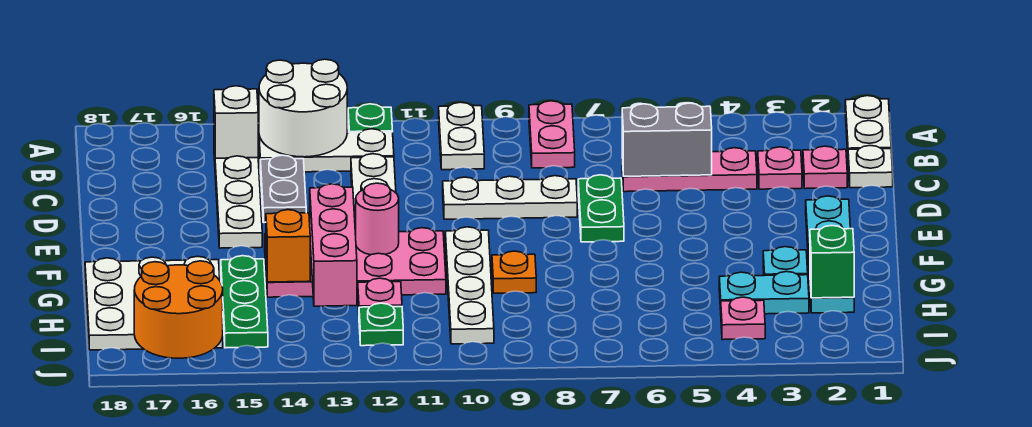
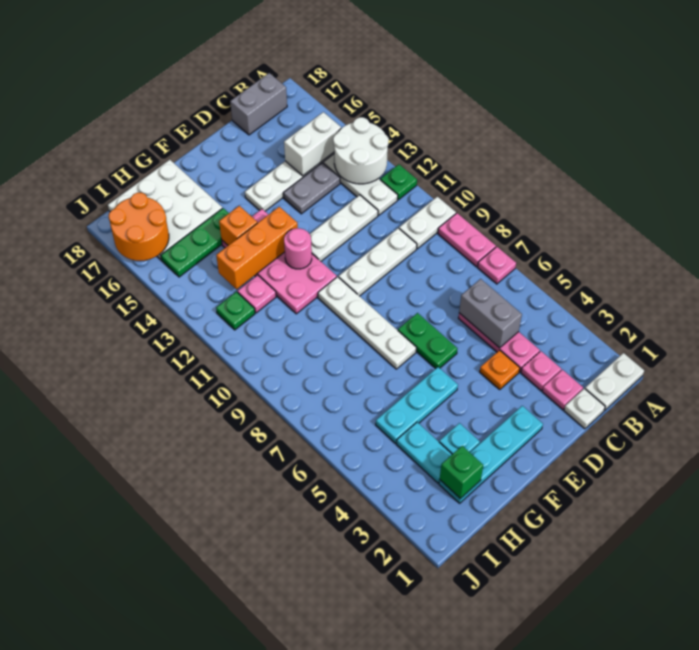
pink 1x2 plate [529,101,575,168] -> pink 1x2 plate turned to [438,213,496,267]
white 1x1 brick [214,86,258,158] -> white 1x2 brick [284,112,341,176]
none -> grey 1x2 brick [230,73,287,135]
green 1x2 plate [578,175,624,242] -> green 1x2 plate turned to [398,313,457,369]
white 1x3 plate [443,176,577,219] -> white 1x3 plate turned to [339,228,417,296]
none -> cyan 1x3 plate [376,367,458,443]
white 1x4 plate [445,227,494,344] -> white 1x4 plate turned to [318,277,416,369]
pink 1x3 brick [310,184,357,306] -> orange 1x3 brick [216,207,298,289]
orange 1x1 plate [492,251,536,293] -> orange 1x1 plate moved to [480,350,520,389]
pink 1x1 plate [721,297,765,340] -> pink 1x1 plate moved to [478,247,516,284]

